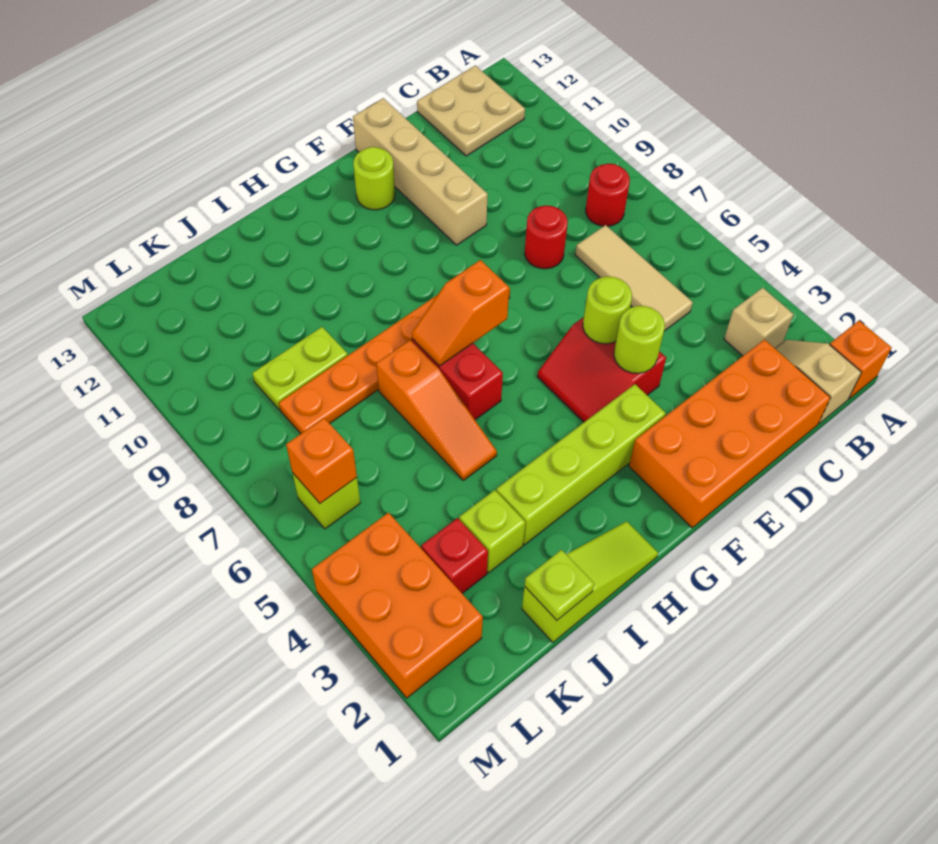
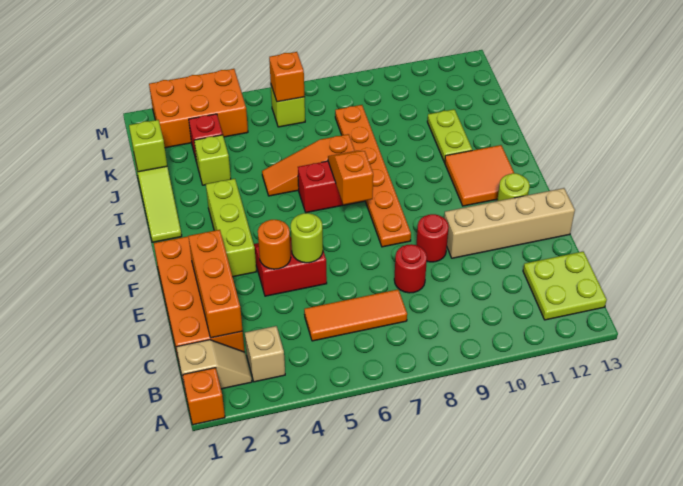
red 1x1 round brick [586,164,630,226] -> red 1x1 round brick moved to [417,214,449,262]
tan 2x2 plate [417,66,525,156] -> lime 2x2 plate [523,252,607,320]
none -> orange 1x3 brick [188,230,243,338]
tan 1x3 tile [575,225,693,331] -> orange 1x3 tile [304,290,407,341]
lime 1x1 round brick [614,306,665,373] -> orange 1x1 round brick [258,220,291,269]
lime 1x4 brick [496,384,666,545] -> lime 1x3 brick [206,179,256,277]
none -> orange 2x2 tile [445,145,514,206]
lime 1x1 plate [525,550,594,620] -> lime 1x1 brick [129,120,167,172]
lime 1x2 plate [252,327,348,410] -> lime 1x2 plate moved to [427,109,472,162]

